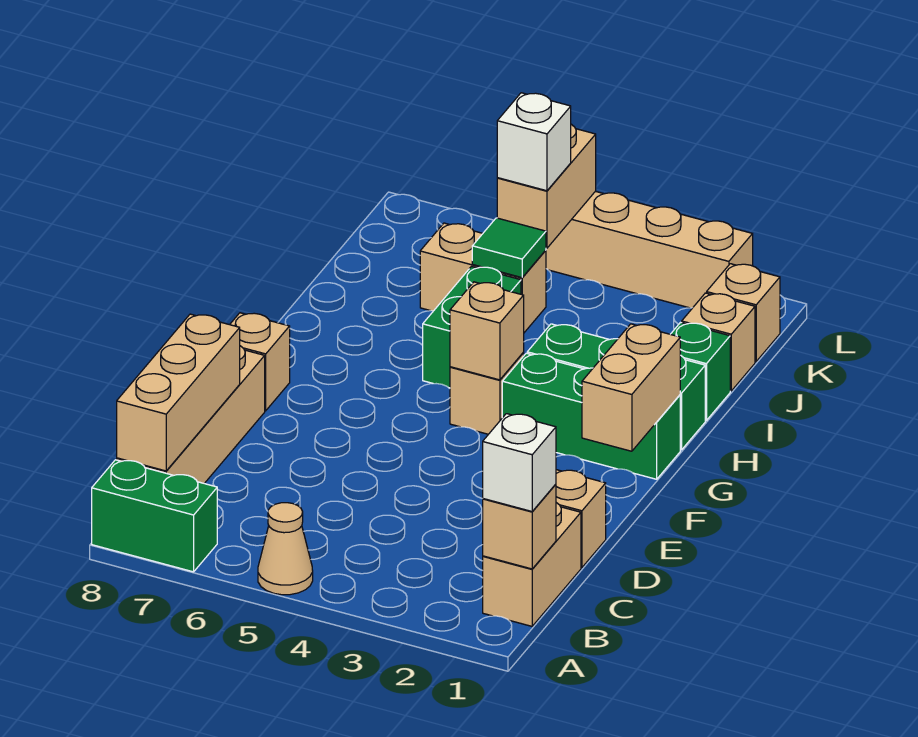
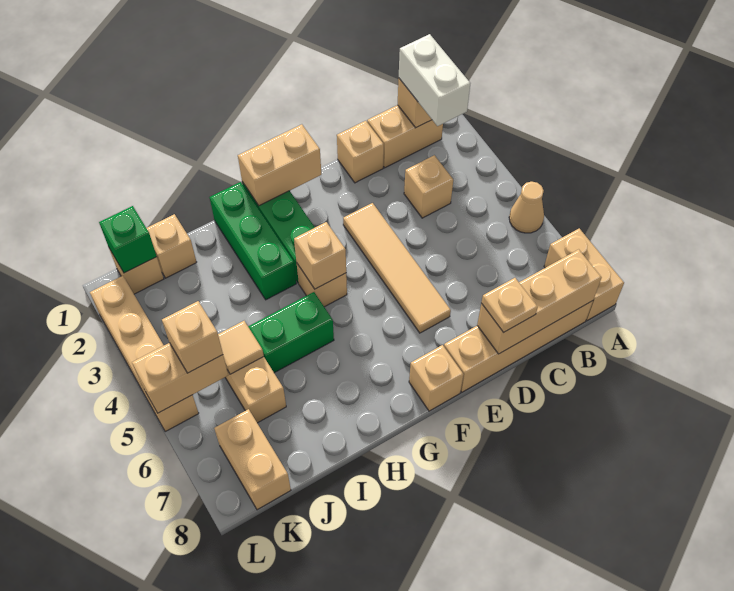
green 1x2 brick [92,460,217,572] -> tan 1x2 brick [544,228,624,321]
white 1x1 brick [483,414,556,511] -> white 1x2 brick [399,34,470,126]
none -> tan 1x1 brick [404,155,453,218]
none -> tan 1x1 plate [481,278,538,333]
none -> tan 1x4 tile [343,203,451,333]
green 1x1 brick [671,323,730,421] -> green 1x1 brick moved to [99,206,157,273]
green 1x1 tile [472,218,546,278] -> tan 1x1 tile [218,321,264,374]
white 1x1 brick [497,93,571,191] -> tan 1x1 brick [162,301,223,373]
none -> tan 1x2 brick [214,409,291,510]

